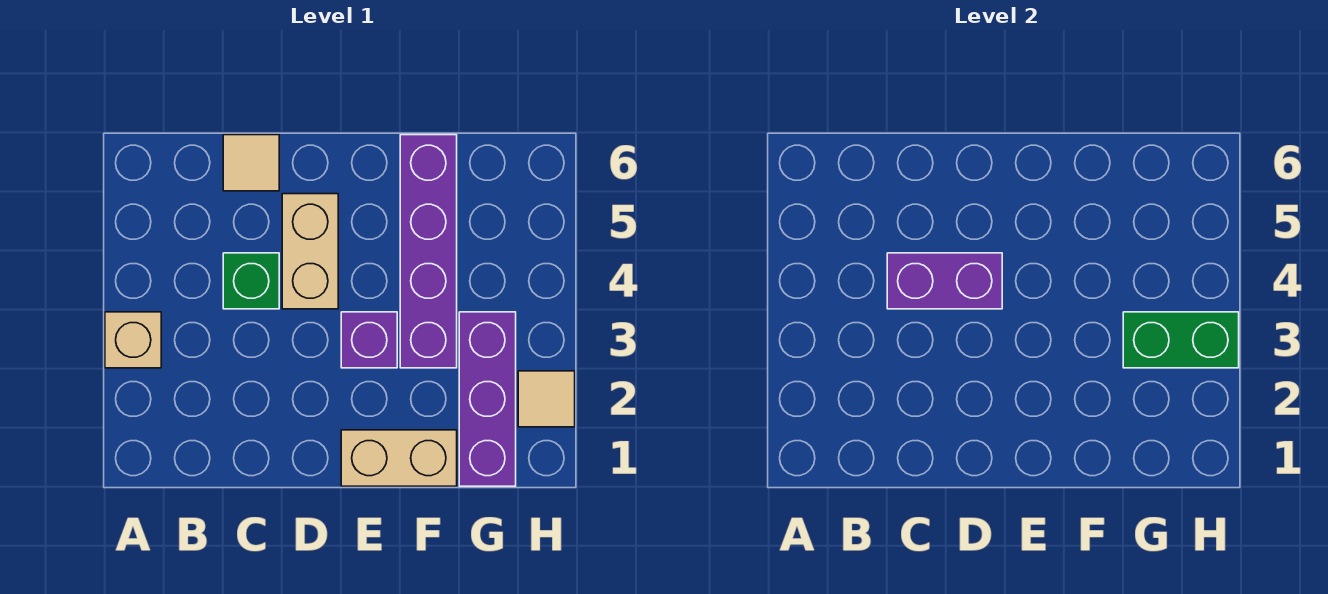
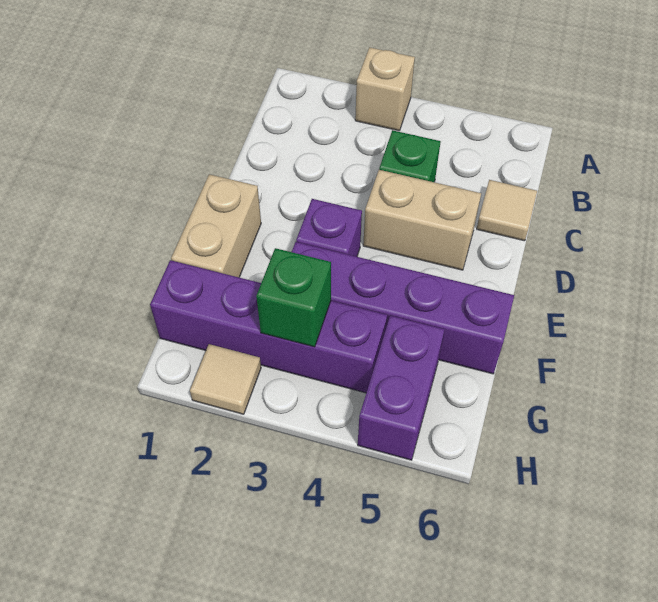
purple 1x2 brick [887,253,1002,309] -> purple 1x2 brick moved to [358,316,445,460]
purple 1x3 brick [459,312,516,486] -> purple 1x4 brick [150,260,387,393]
green 1x2 brick [1123,312,1239,368] -> green 1x1 brick [256,248,331,347]

